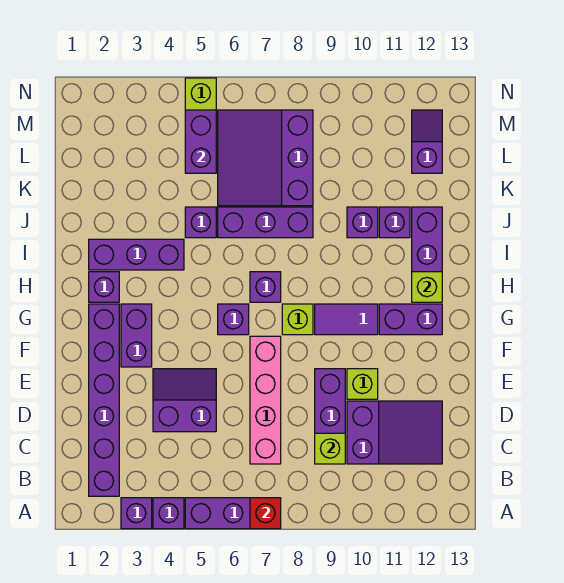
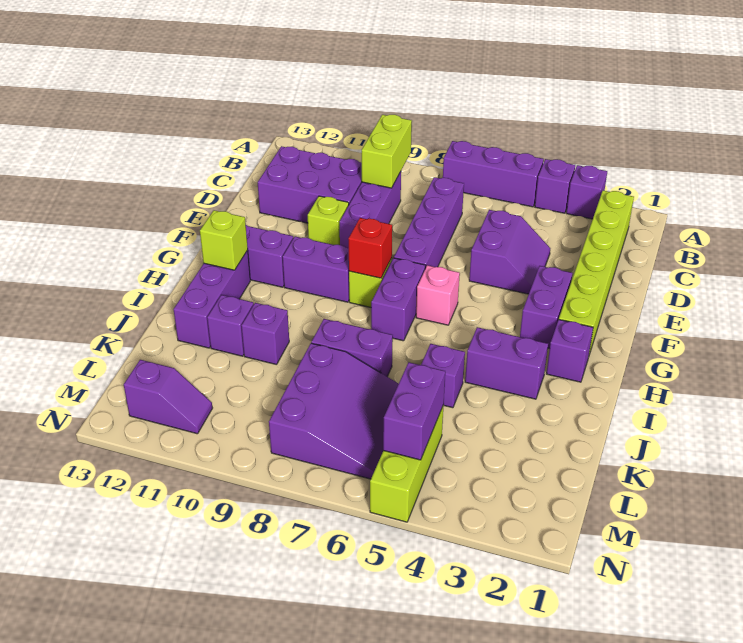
red 1x1 brick [250,498,281,529] -> red 1x1 brick moved to [348,218,392,278]
purple 1x6 brick [89,304,119,496] -> lime 1x6 brick [559,191,634,355]
pink 1x4 brick [250,336,281,464] -> purple 1x4 brick [394,177,464,269]
lime 1x1 brick [315,433,345,464] -> lime 1x2 brick [362,115,412,188]
purple 2x3 slope [347,401,442,464] -> purple 2x3 brick [258,146,362,223]
purple 2x2 slope [153,369,216,432] -> purple 2x2 slope turned to [469,210,550,294]
purple 1x1 brick [218,304,249,335] -> pink 1x1 brick [416,265,460,325]
purple 1x2 tile [315,304,378,335] -> purple 1x2 brick [283,236,349,302]
purple 1x1 brick [250,272,281,302] -> purple 1x2 brick [371,258,425,341]
purple 1x3 brick [89,239,184,270] -> purple 1x2 brick [465,327,548,399]
purple 1x3 brick [218,207,313,238] -> purple 1x2 brick [311,319,393,376]
purple 1x2 slope [412,110,442,173] -> purple 1x2 slope turned to [124,360,212,434]

